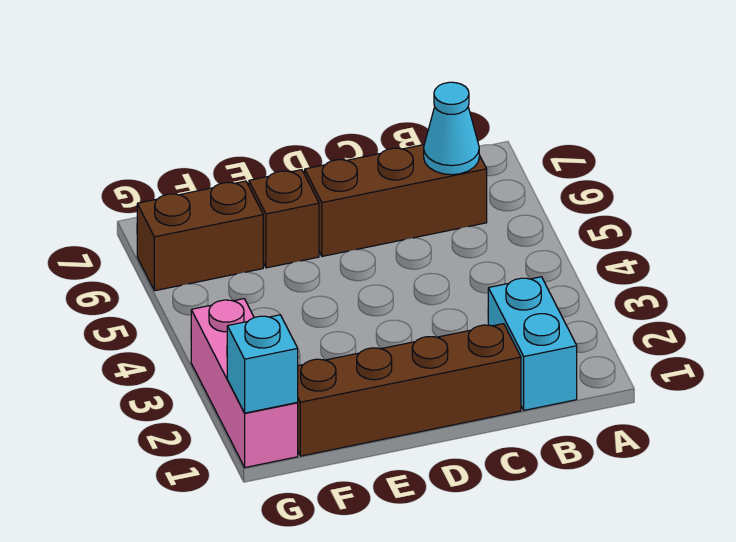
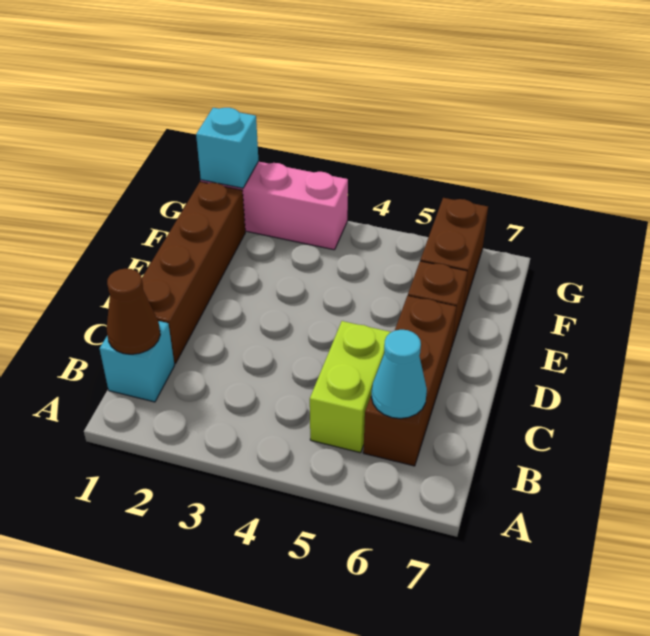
cyan 1x2 brick [488,277,577,410] -> cyan 1x1 brick [100,321,175,402]
none -> brown 1x1 cone [107,268,160,354]
none -> lime 1x2 brick [310,321,391,453]

